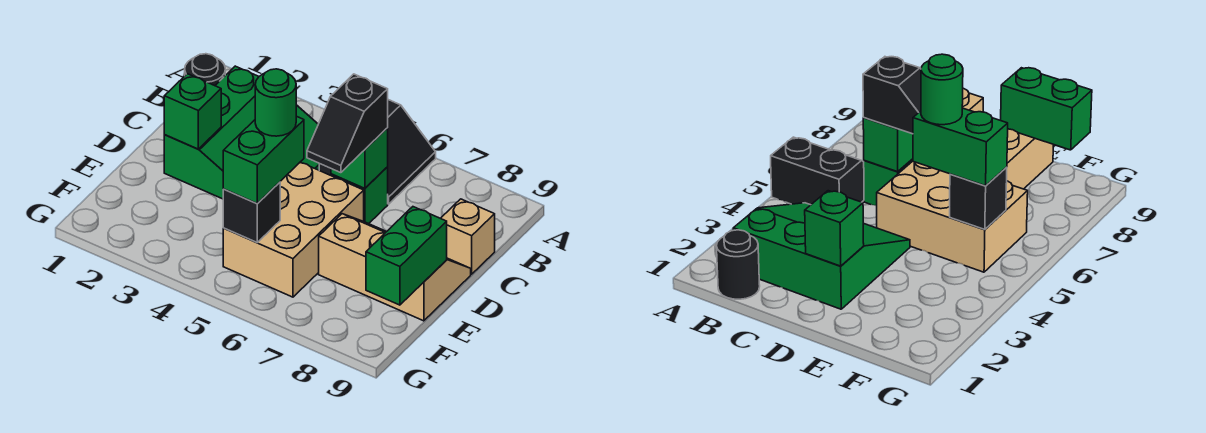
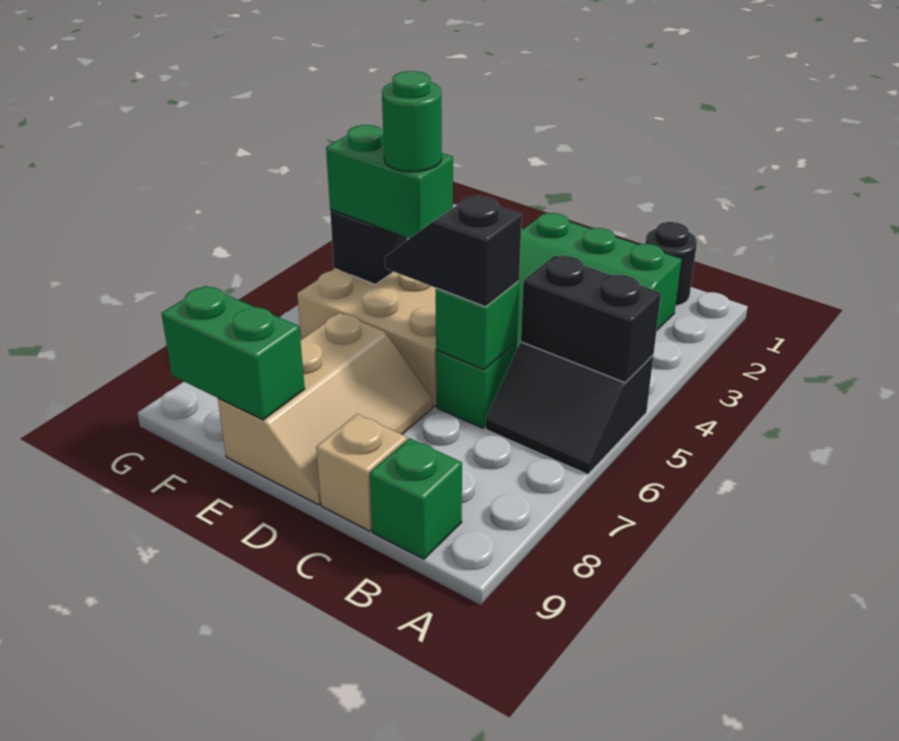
none -> black 1x2 brick [521,256,661,383]
green 1x1 brick [164,74,221,149] -> green 1x1 brick moved to [370,438,462,559]

